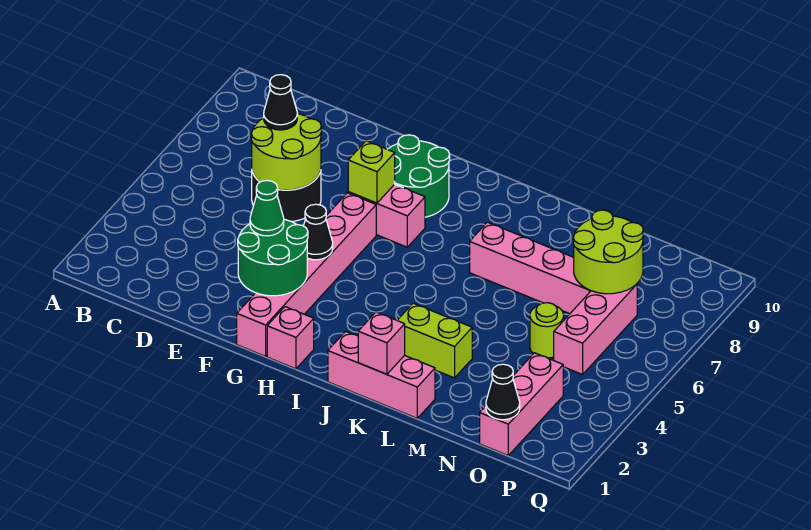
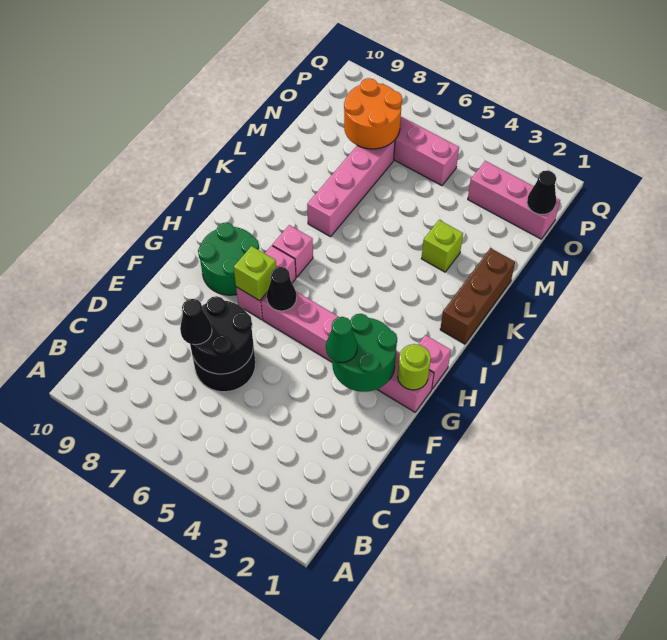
lime 2x2 round brick [251,114,322,190] -> black 2x2 round brick [190,296,253,374]
black 1x1 cone [304,204,333,260] -> black 1x1 cone moved to [267,267,297,311]
pink 1x3 brick [328,331,435,418] -> brown 1x3 brick [440,248,515,344]
pink 1x1 brick [358,312,405,374] -> pink 1x1 brick moved to [272,225,313,277]
lime 1x2 brick [397,303,472,378] -> lime 1x1 brick [421,220,463,272]
lime 1x1 round brick [530,303,564,358] -> lime 1x1 round brick moved to [398,344,431,390]
lime 2x2 round brick [573,210,643,294] -> orange 2x2 round brick [344,78,402,149]

